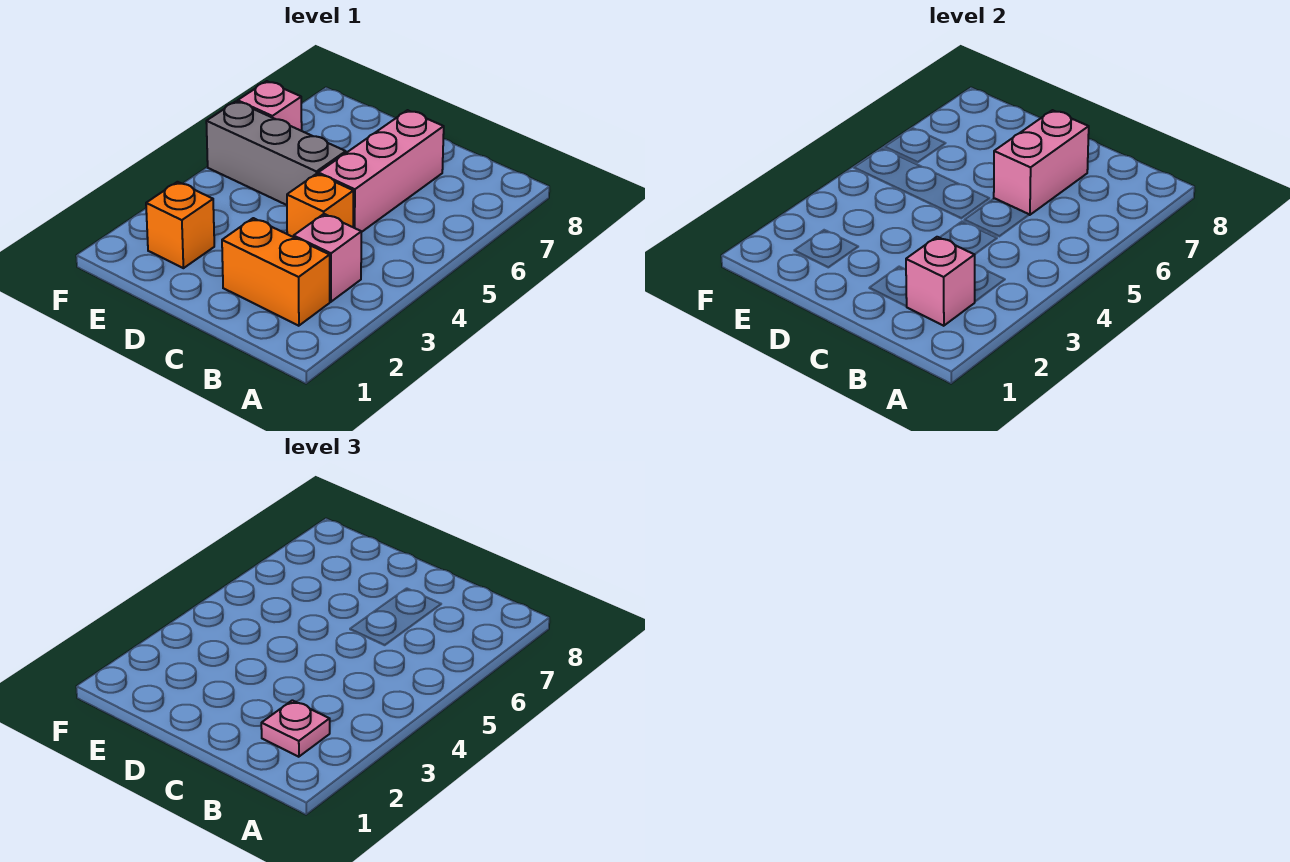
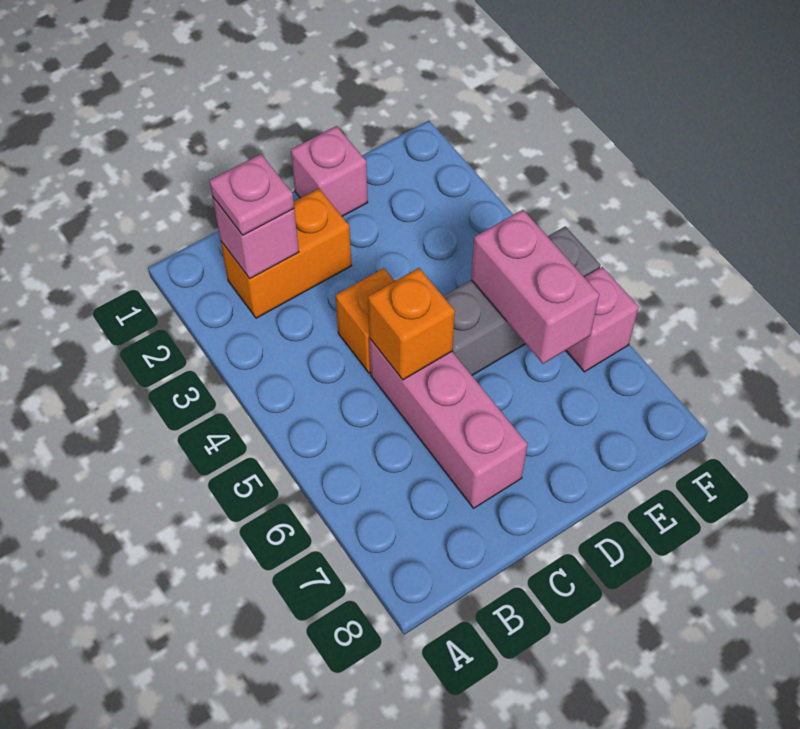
pink 1x1 brick [294,214,361,302] -> pink 1x1 brick moved to [291,126,368,216]
pink 1x2 brick [994,110,1089,215] -> pink 1x2 brick moved to [471,210,599,364]
orange 1x1 brick [146,182,214,268] -> orange 1x1 brick moved to [368,268,455,380]

